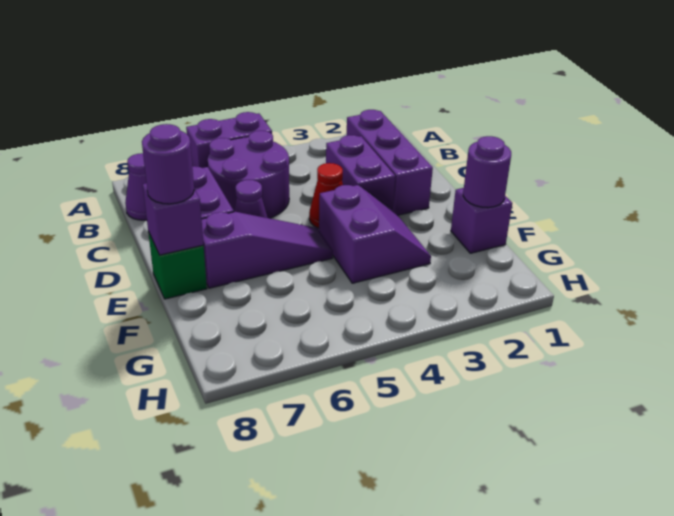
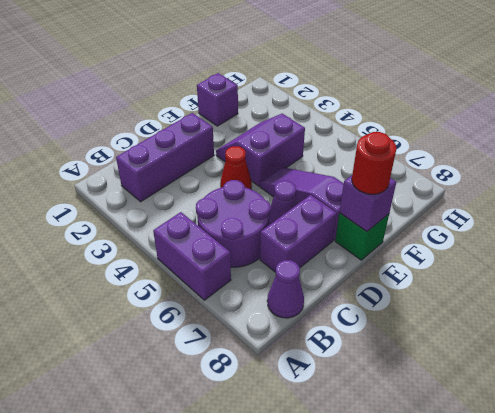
purple 1x2 brick [326,135,395,209] -> none
purple 1x1 round brick [142,124,194,204] -> red 1x1 round brick [352,132,397,194]
purple 1x1 round brick [463,136,511,208] -> none

